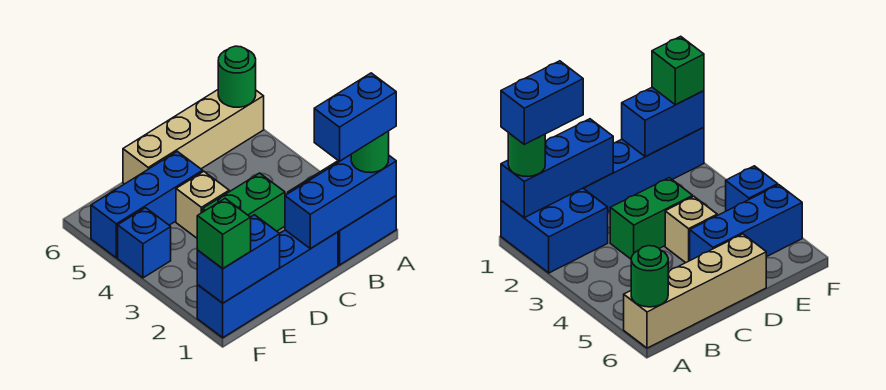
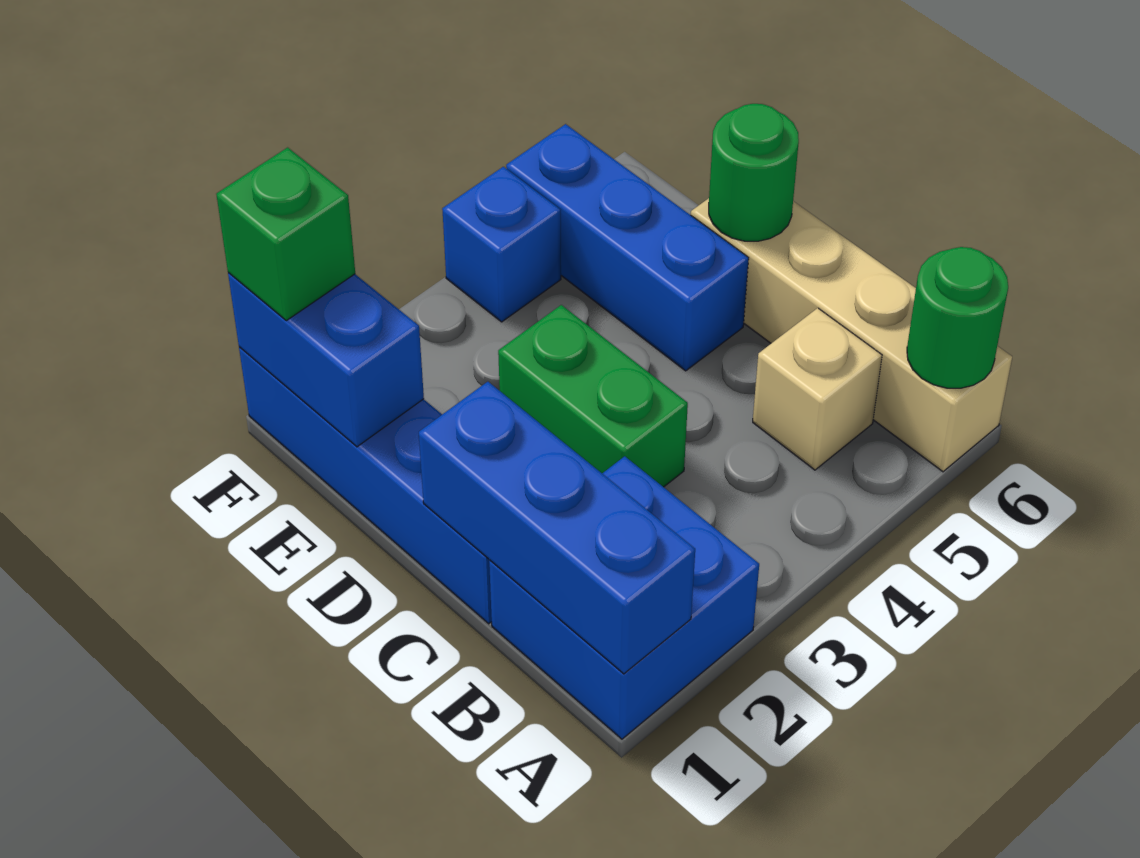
green 1x1 round brick [351,131,389,173] -> green 1x1 round brick moved to [709,104,799,241]
blue 1x2 brick [314,73,396,162] -> none
tan 1x1 brick [176,171,229,238] -> tan 1x1 brick moved to [753,308,882,470]

